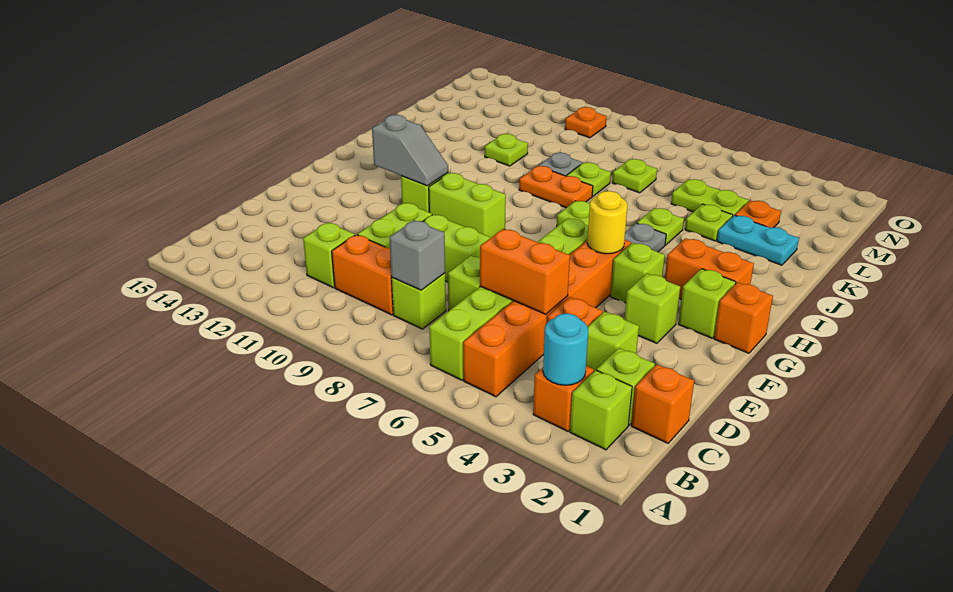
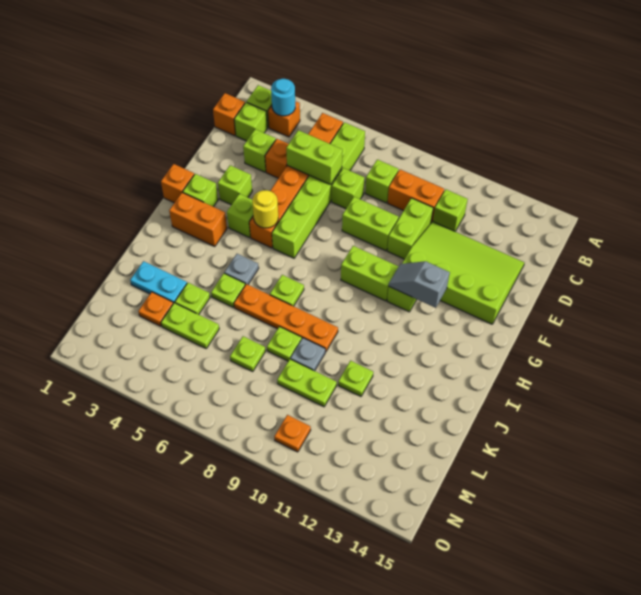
grey 1x1 brick [389,220,445,290] -> none
orange 1x2 brick [480,229,570,314] -> lime 1x2 brick [286,130,342,185]
none -> lime 3x4 slope [402,222,524,324]
orange 1x2 plate [519,166,593,208] -> orange 1x4 plate [234,284,338,352]
none -> lime 1x2 plate [277,359,337,407]

